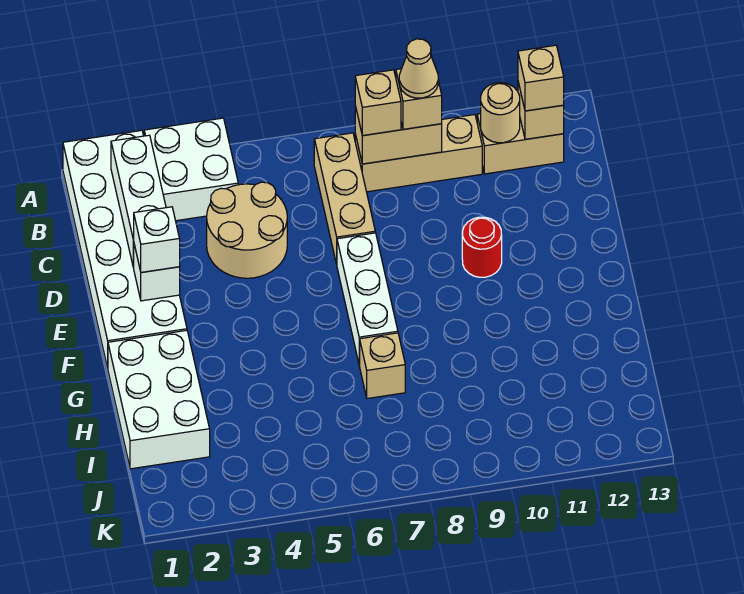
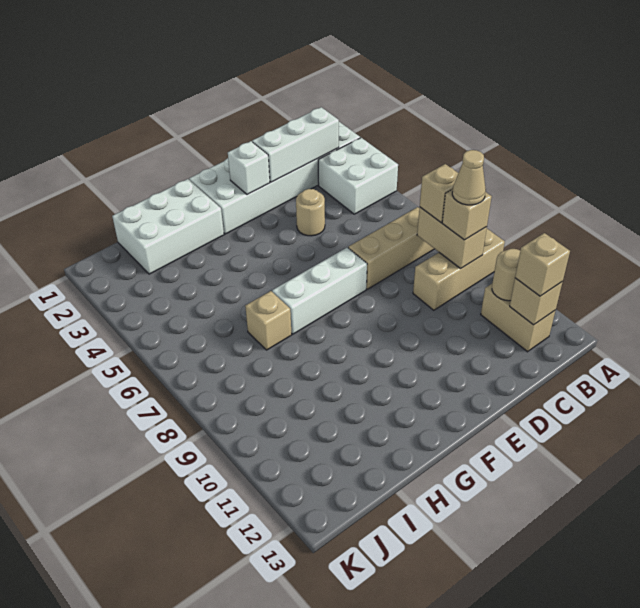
tan 1x3 brick [355,115,482,192] -> tan 1x3 brick turned to [413,229,505,310]
tan 2x2 round brick [207,182,287,278] -> tan 1x1 round brick [296,189,325,236]
white 1x1 brick [133,207,180,272] -> none
red 1x1 round brick [462,217,502,277] -> none

